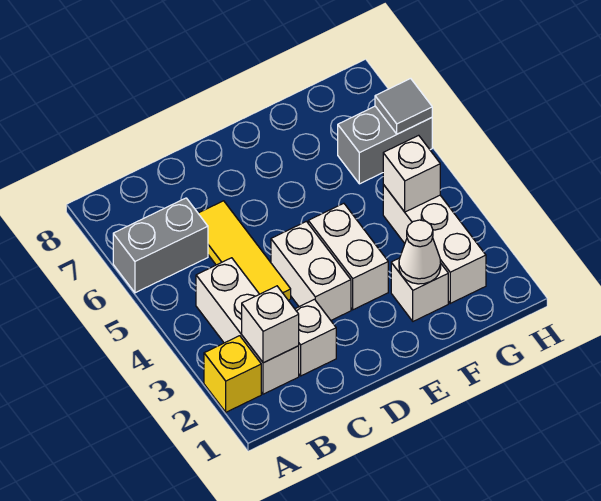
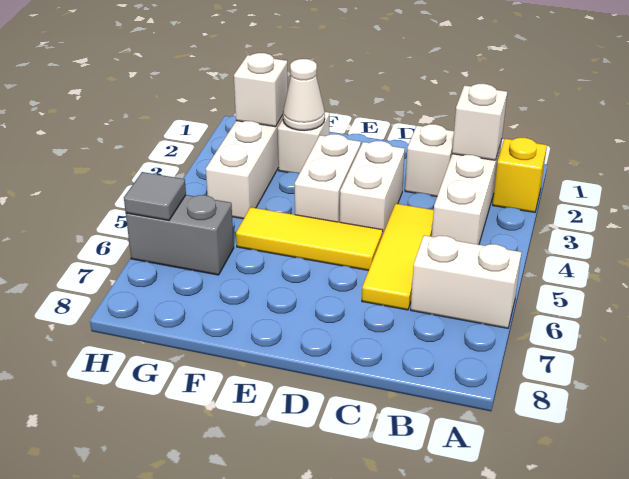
grey 1x2 brick [113,198,208,293] -> white 1x2 brick [411,235,521,328]
none -> yellow 1x3 tile [236,207,383,271]
white 1x1 brick [383,135,440,212] -> white 1x1 brick moved to [234,53,288,127]

